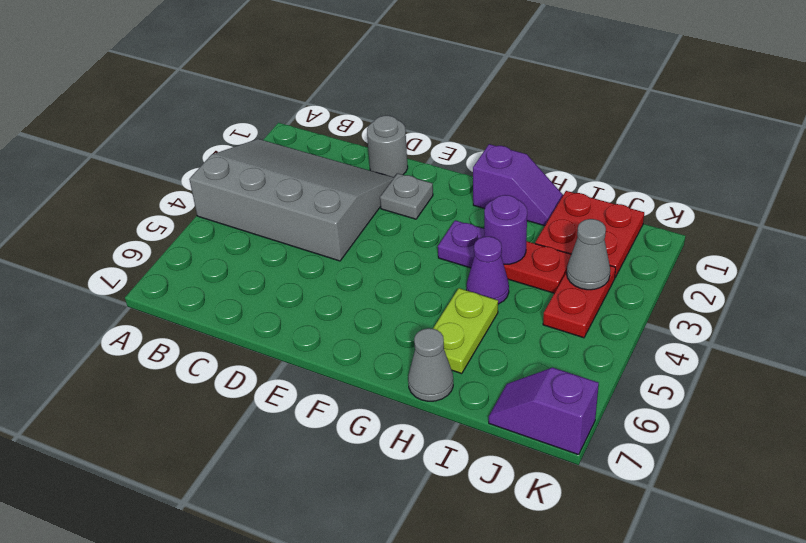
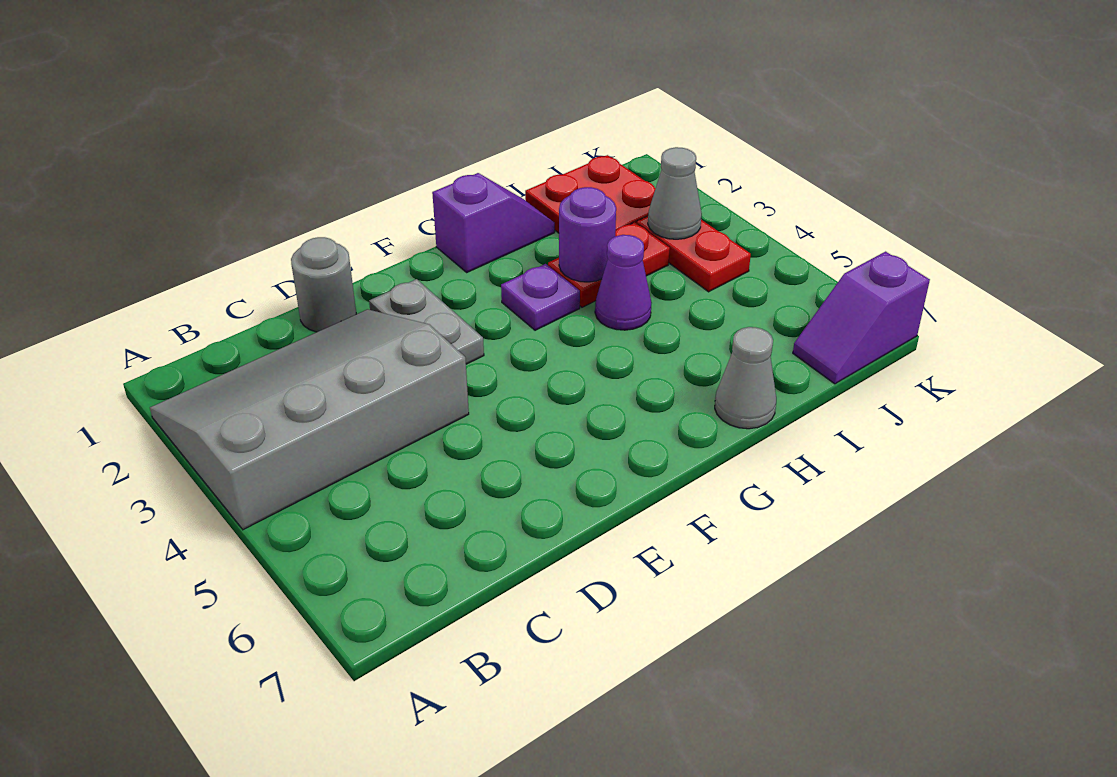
grey 1x1 plate [380,173,433,219] -> grey 1x2 plate [369,279,484,364]
lime 1x2 plate [433,288,498,374] -> none

